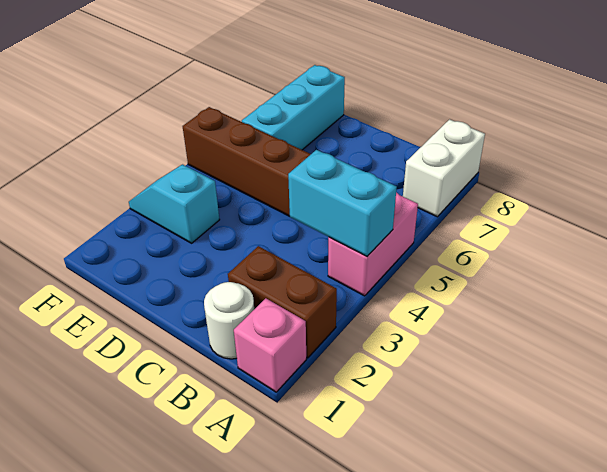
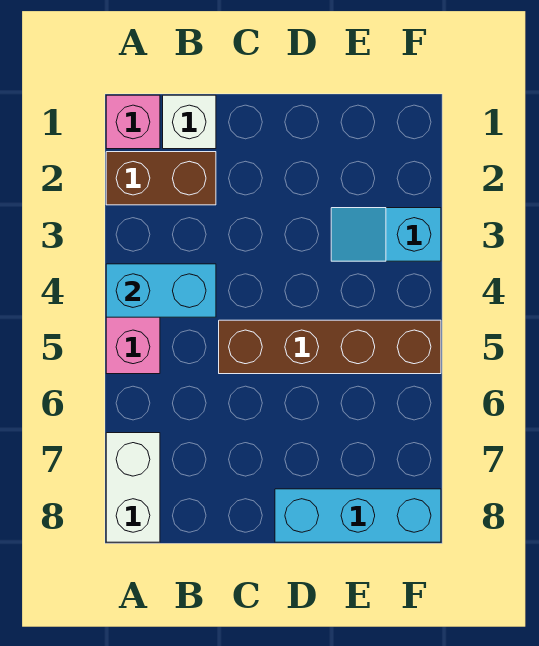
white 1x1 round brick [204,282,254,359] -> white 1x1 brick [163,95,216,149]
cyan 1x2 slope [129,164,220,243] -> cyan 1x2 slope turned to [331,208,441,261]
cyan 1x3 brick [242,65,345,150] -> cyan 1x3 brick turned to [275,489,441,542]

